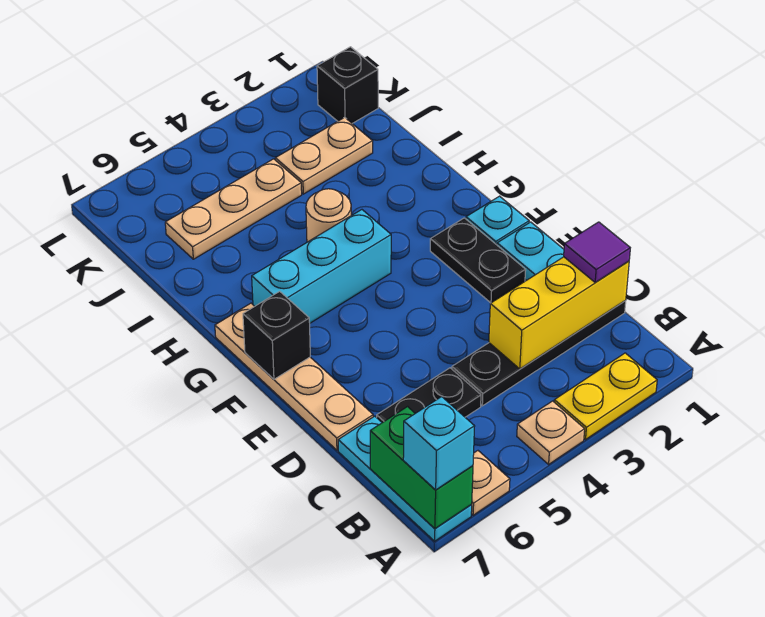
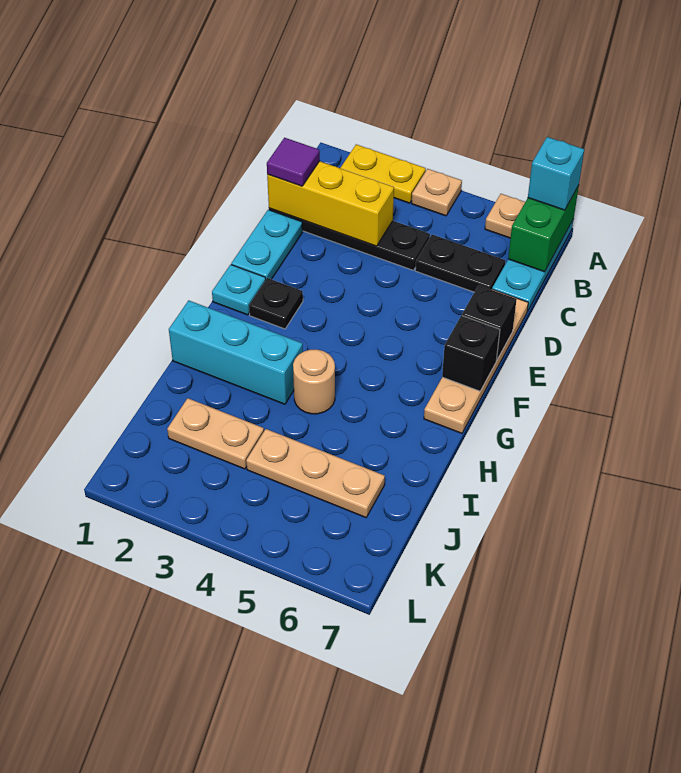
black 1x2 plate [430,218,526,303] -> black 1x1 plate [249,278,303,329]
cyan 1x3 brick [252,210,391,323] -> cyan 1x3 brick moved to [169,300,303,404]
black 1x1 brick [317,47,378,124] -> black 1x1 brick moved to [462,285,517,360]

